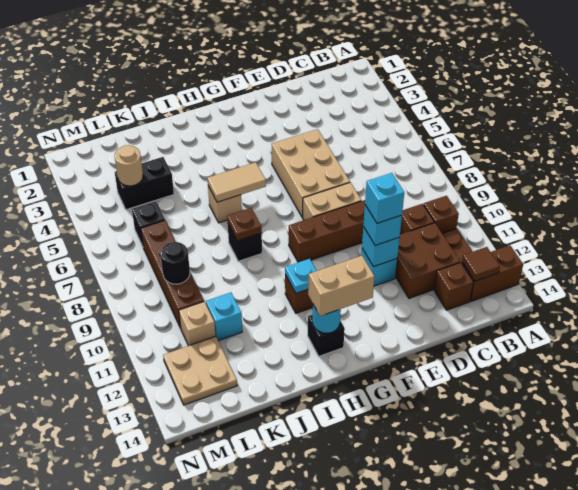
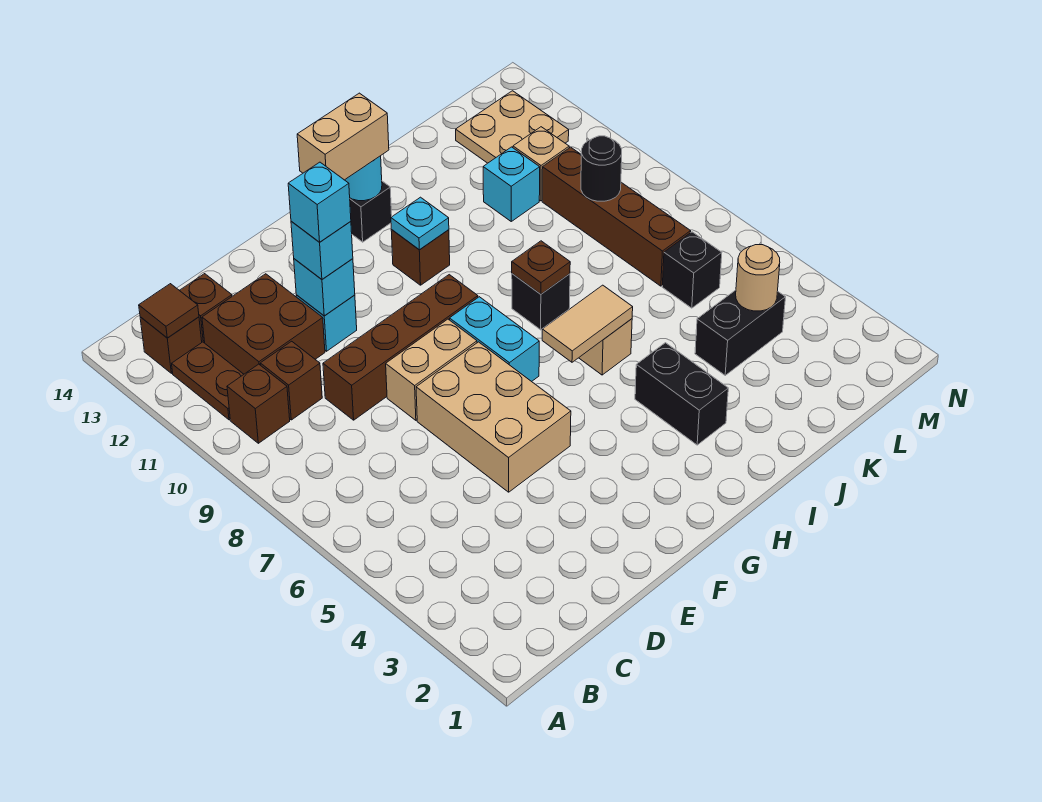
brown 1x2 brick [462,245,523,301] -> brown 1x1 brick [140,317,202,373]
none -> cyan 1x2 brick [450,297,539,382]
none -> black 1x2 brick [635,343,728,445]

